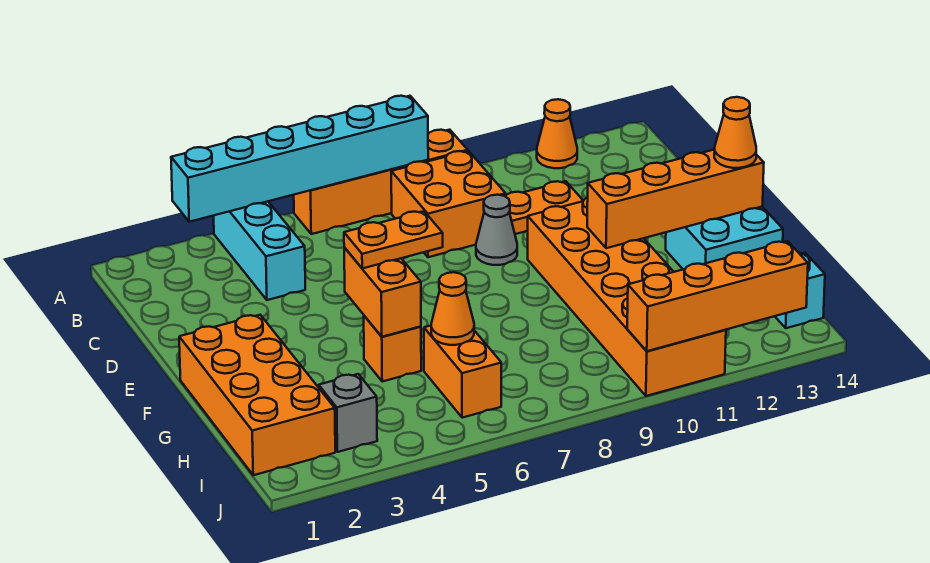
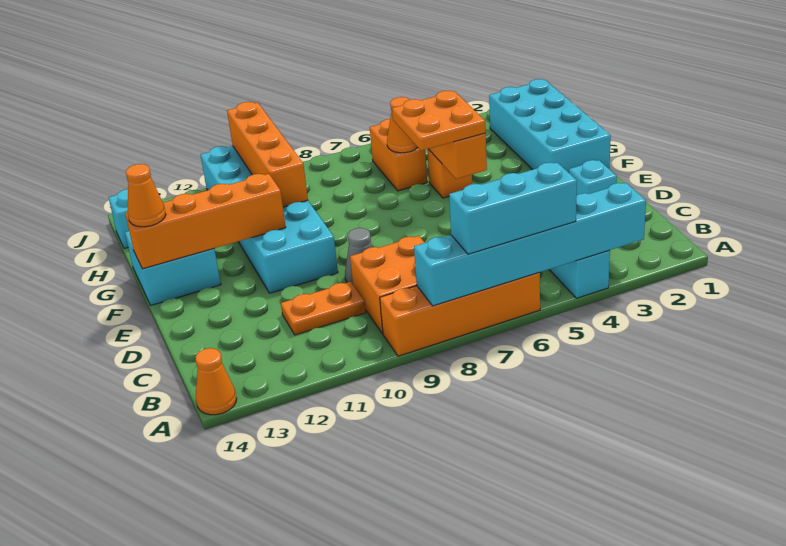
none -> cyan 1x3 brick [449,162,577,254]
orange 1x1 cone [537,99,577,168] -> orange 1x1 cone moved to [196,348,237,415]
none -> cyan 1x1 brick [569,160,617,195]
orange 2x6 brick [528,198,726,396] -> cyan 2x6 brick [201,146,338,293]
orange 2x4 brick [179,315,335,475] -> cyan 2x4 brick [489,79,611,173]
orange 1x2 plate [344,211,443,268] -> orange 2x2 plate [392,91,486,151]
grey 1x1 brick [319,374,377,452] -> none
orange 1x4 brick [627,241,808,351] -> orange 1x4 brick turned to [227,102,308,207]

